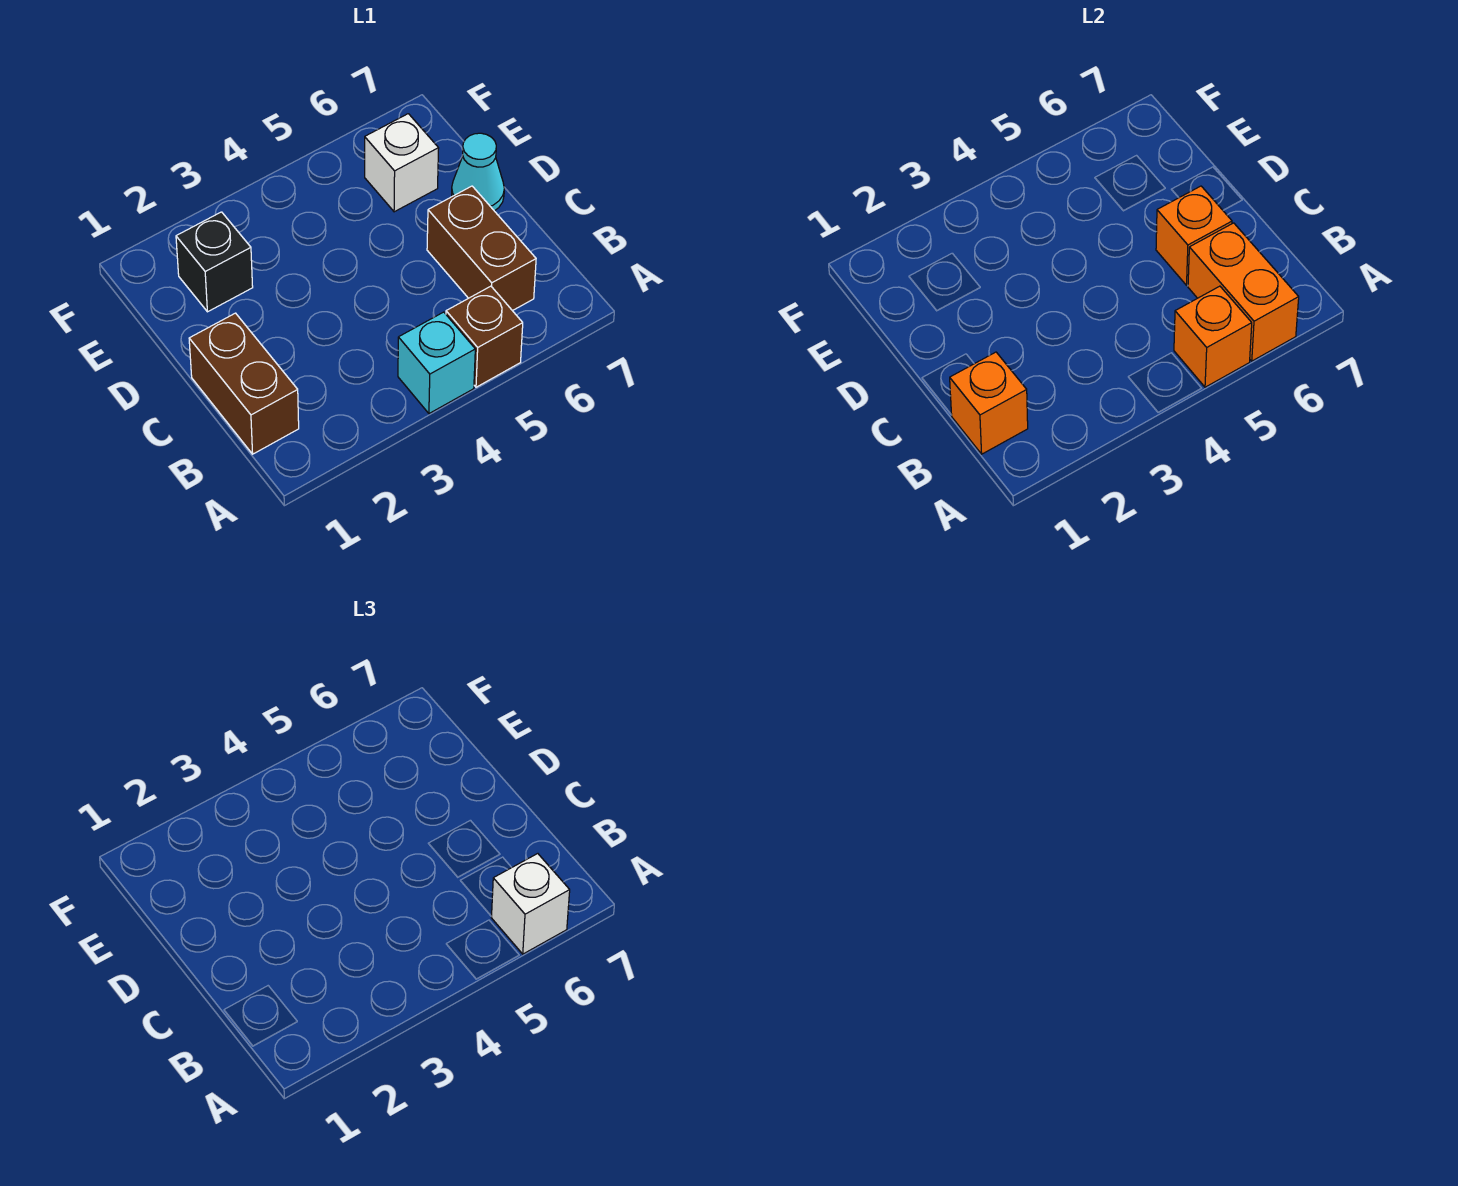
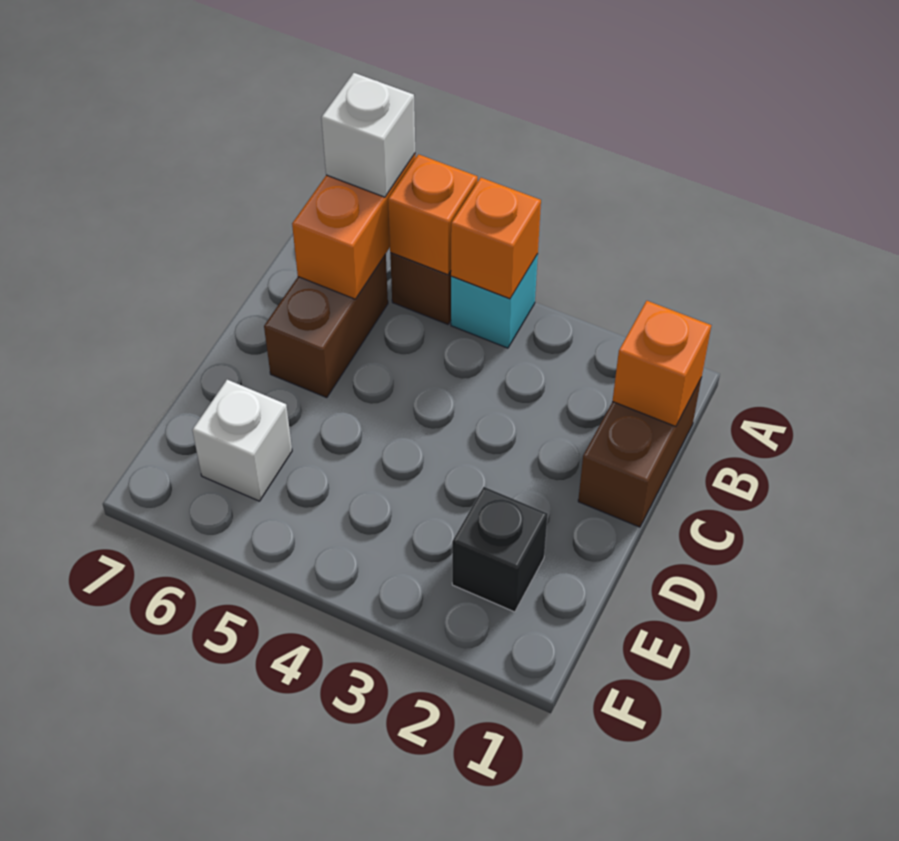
orange 1x1 brick [1156,186,1232,285] -> orange 1x1 brick moved to [451,178,541,299]
cyan 1x1 cone [452,133,504,211] -> none

